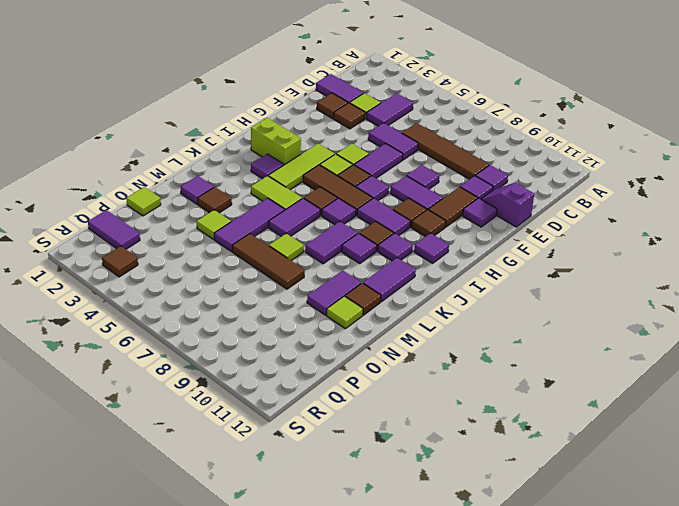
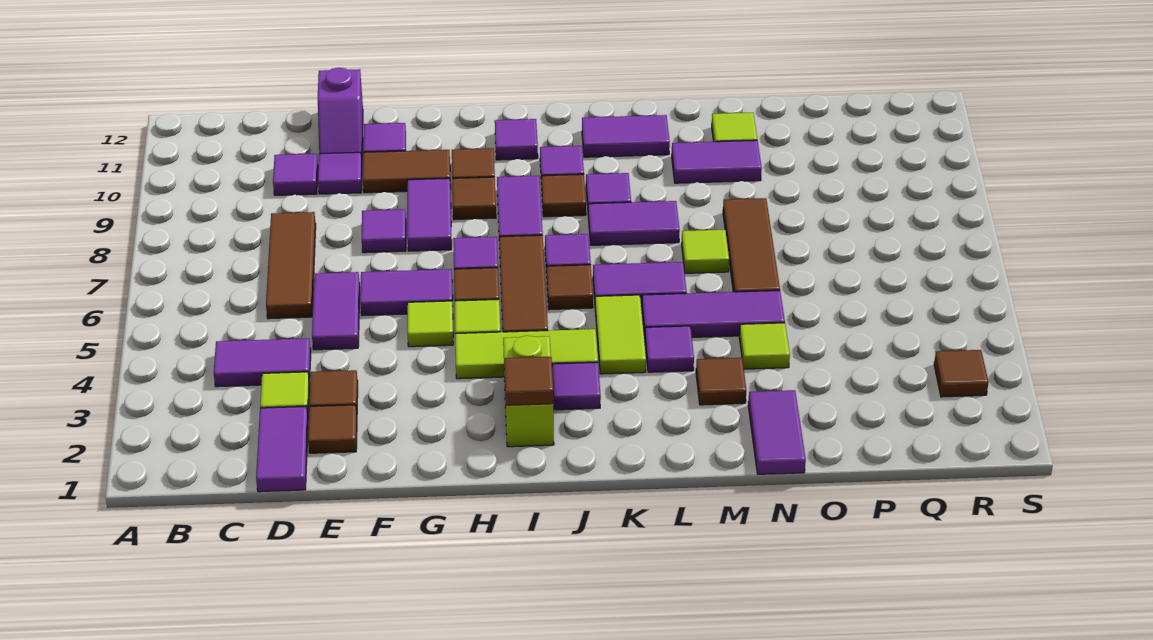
brown 1x4 tile [402,123,489,179] -> brown 1x3 tile [266,212,316,319]
purple 1x1 tile [181,176,214,204] -> purple 1x1 tile moved to [645,326,694,372]
brown 1x1 tile [345,283,381,315] -> brown 1x1 tile moved to [504,357,553,405]
lime 1x1 tile [126,187,161,216] -> none
purple 1x2 tile [88,210,140,249] -> purple 1x2 tile moved to [748,390,806,474]

